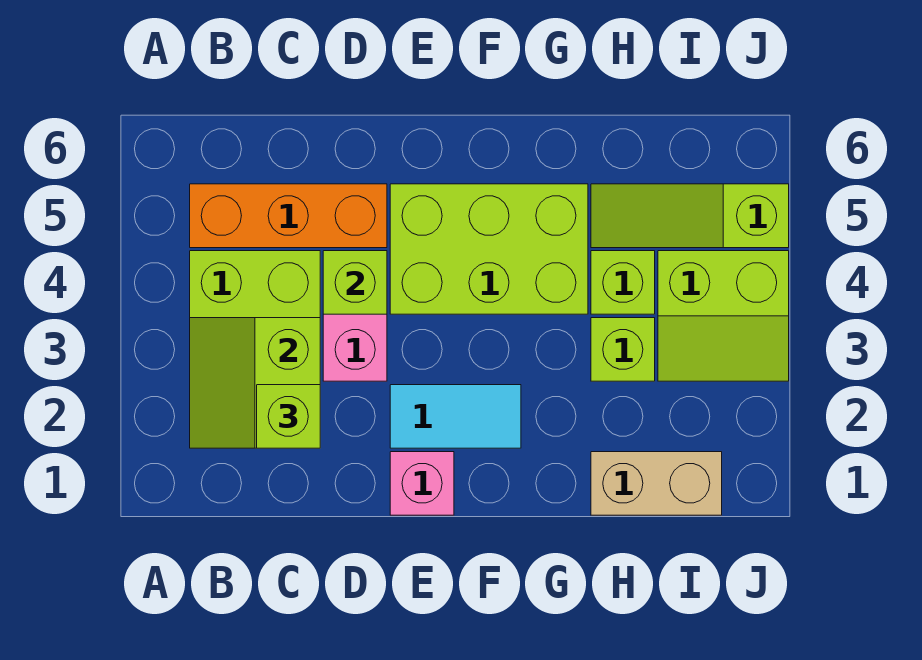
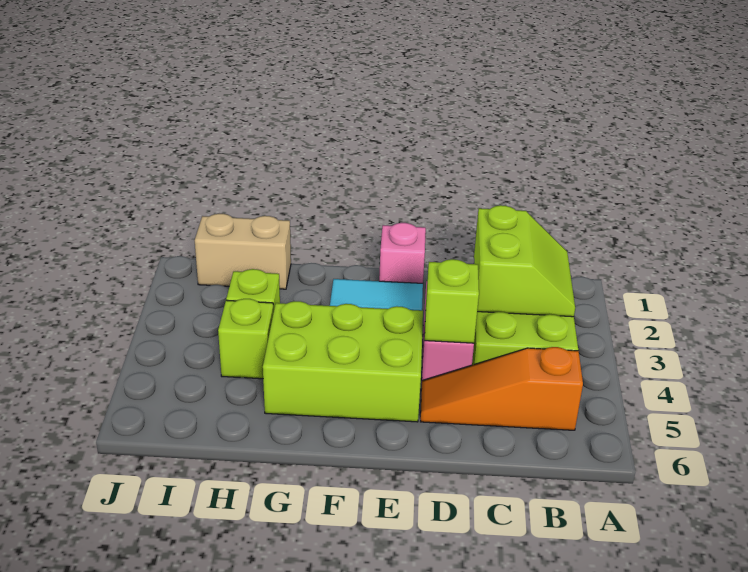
orange 1x3 brick [190,184,387,248] -> orange 1x3 slope [421,347,583,430]
lime 1x1 brick [257,385,320,448] -> none
lime 1x3 slope [591,184,789,248] -> none
lime 2x2 slope [658,251,789,381] -> none

